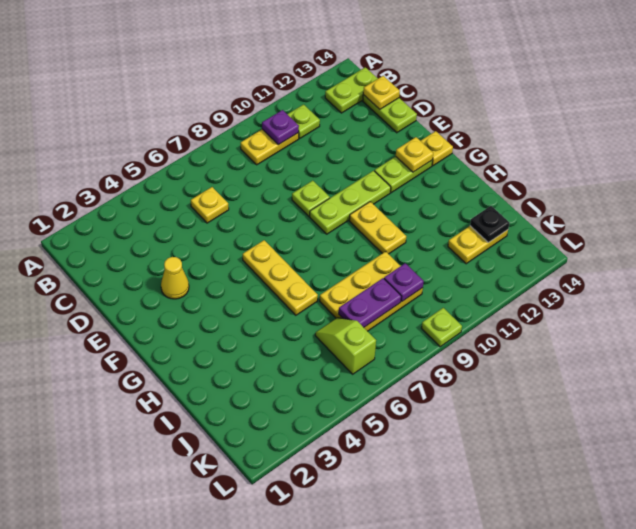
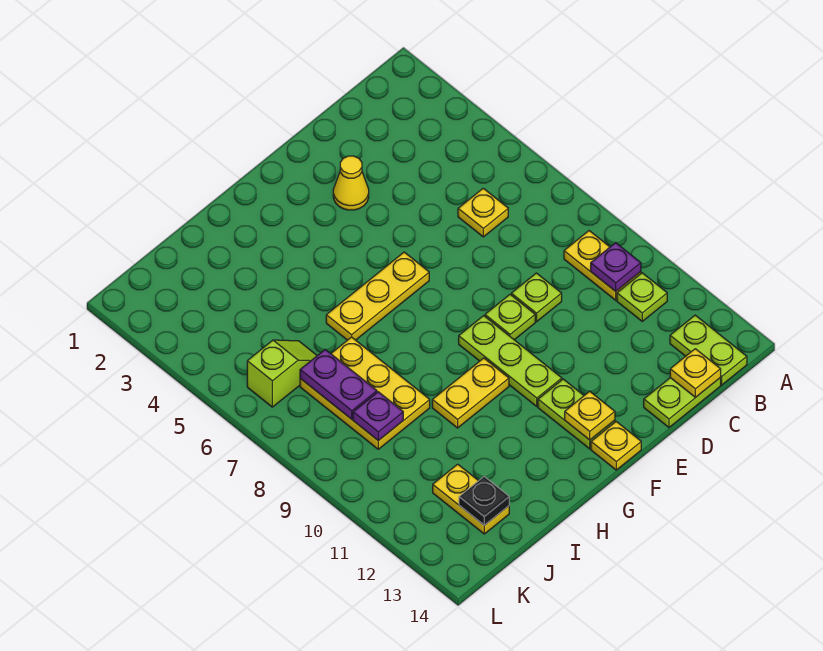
lime 1x1 plate [421,308,462,347] -> lime 1x1 plate moved to [511,273,562,322]

